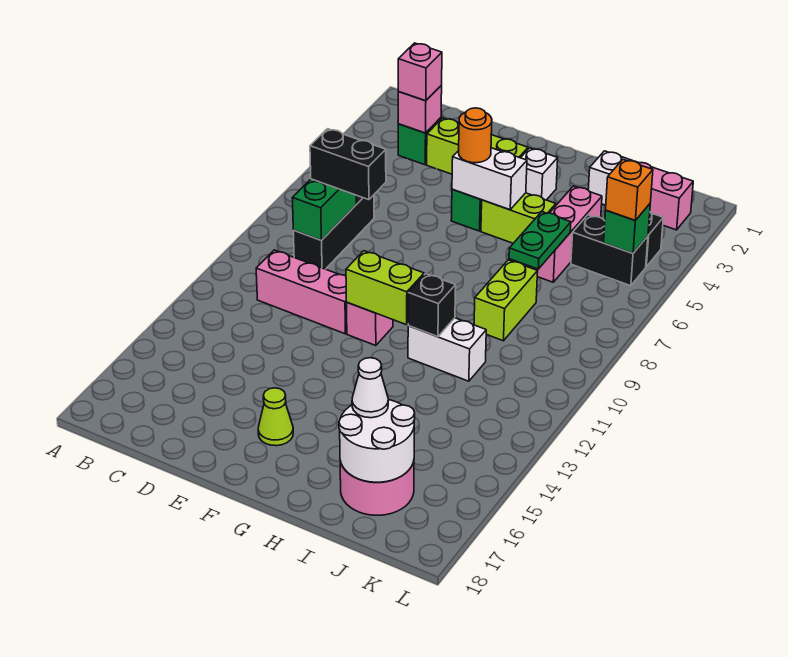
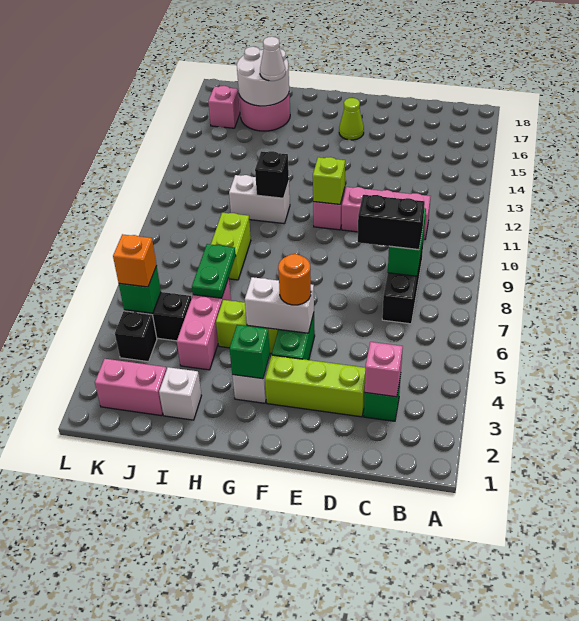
pink 1x1 brick [398,43,442,101] -> pink 1x1 brick moved to [208,86,240,128]
lime 1x2 brick [346,251,424,325] -> lime 1x1 brick [313,157,345,204]
none -> green 1x1 brick [230,325,270,379]

